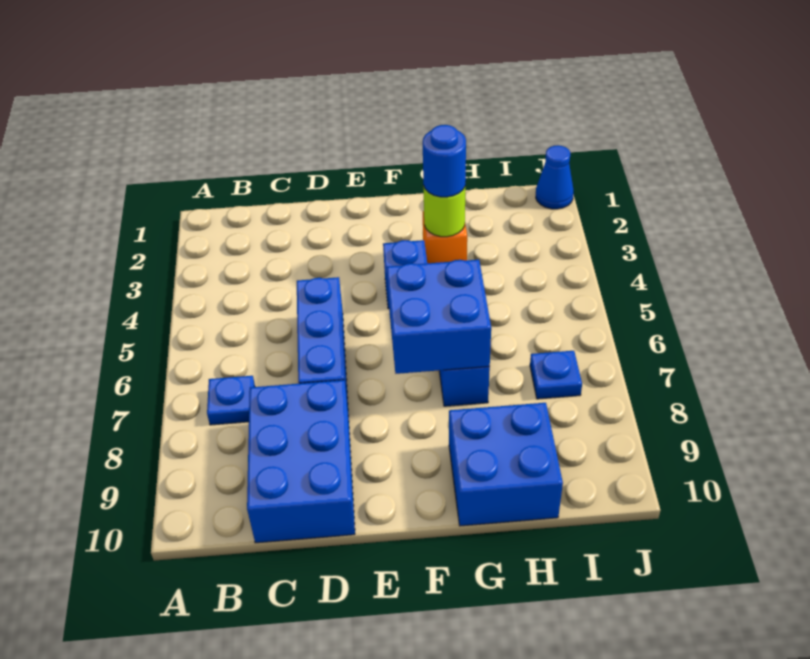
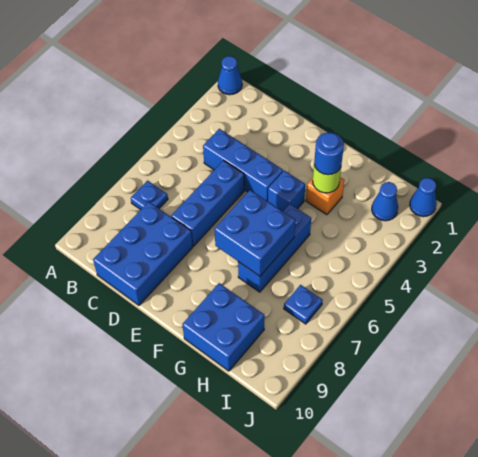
none -> blue 1x1 cone [218,56,242,95]
none -> blue 1x3 brick [203,129,283,201]
none -> blue 1x1 cone [372,182,398,221]

